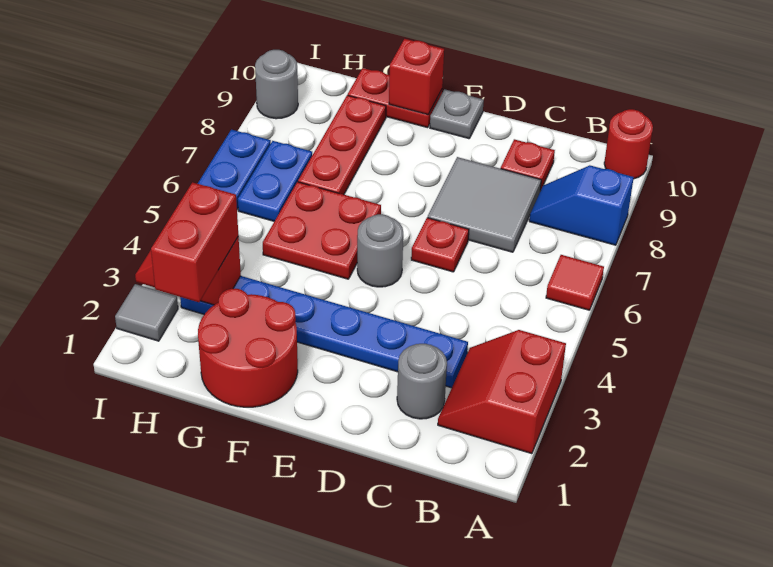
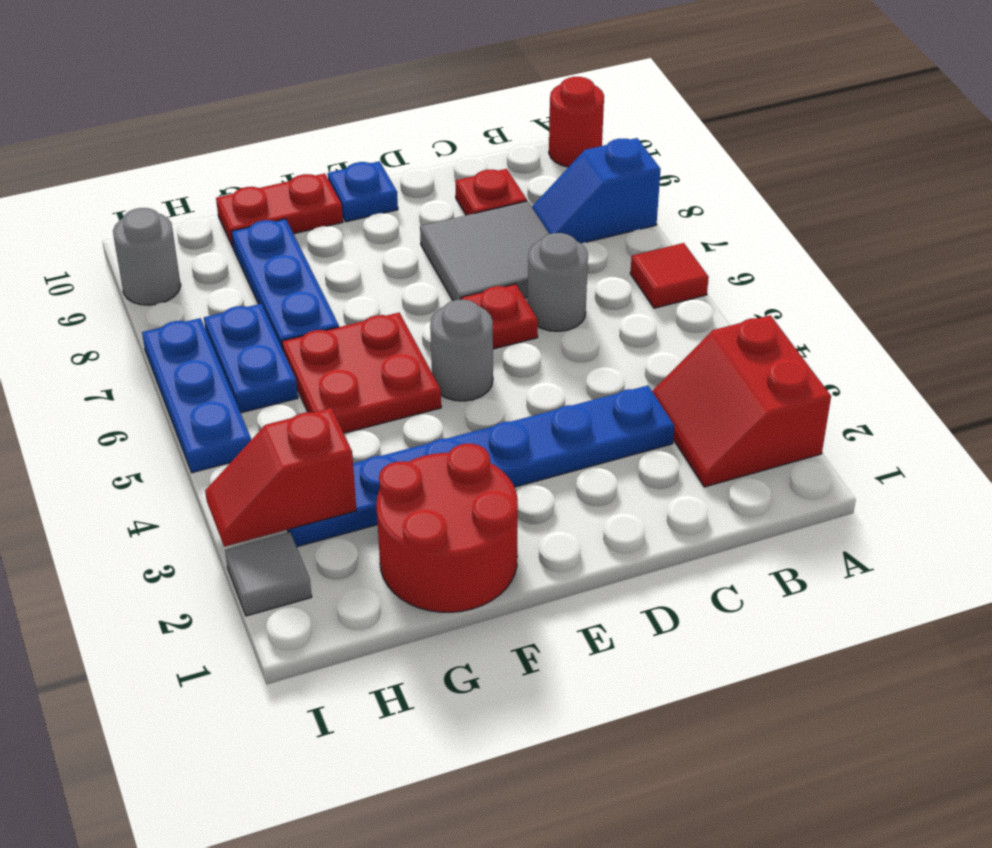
grey 1x1 round brick [397,344,447,419] -> grey 1x1 round brick moved to [528,233,588,331]
grey 1x1 plate [430,89,484,139] -> blue 1x1 plate [328,161,398,222]
red 1x1 brick [389,39,444,115] -> none
red 1x3 plate [298,95,386,195] -> blue 1x3 plate [231,219,339,349]
red 1x2 brick [151,182,238,302] -> none

